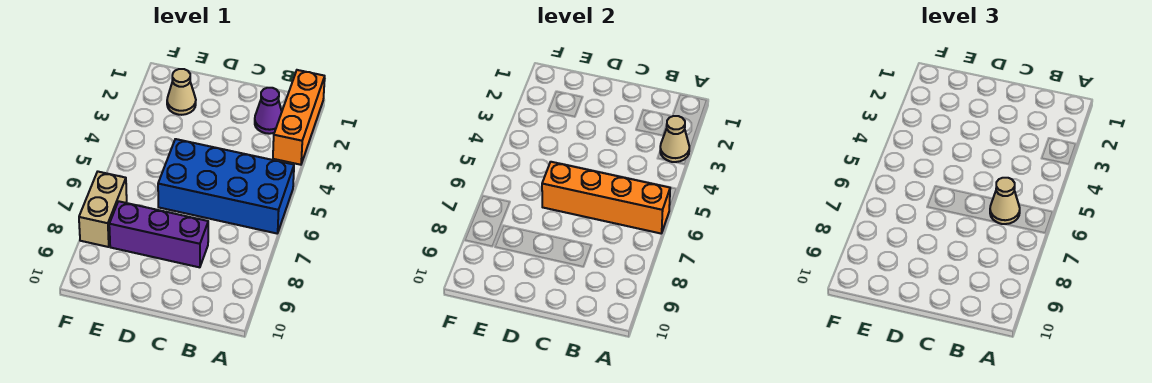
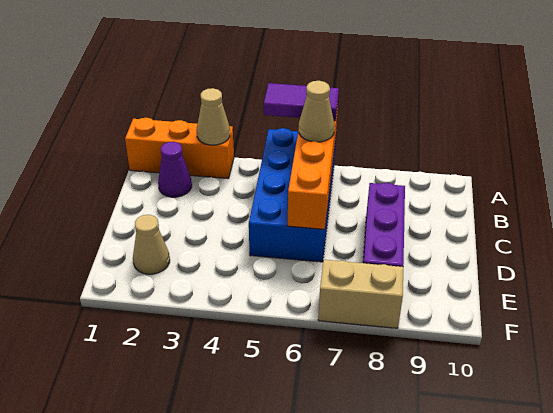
none -> purple 1x2 tile [264,83,339,120]

